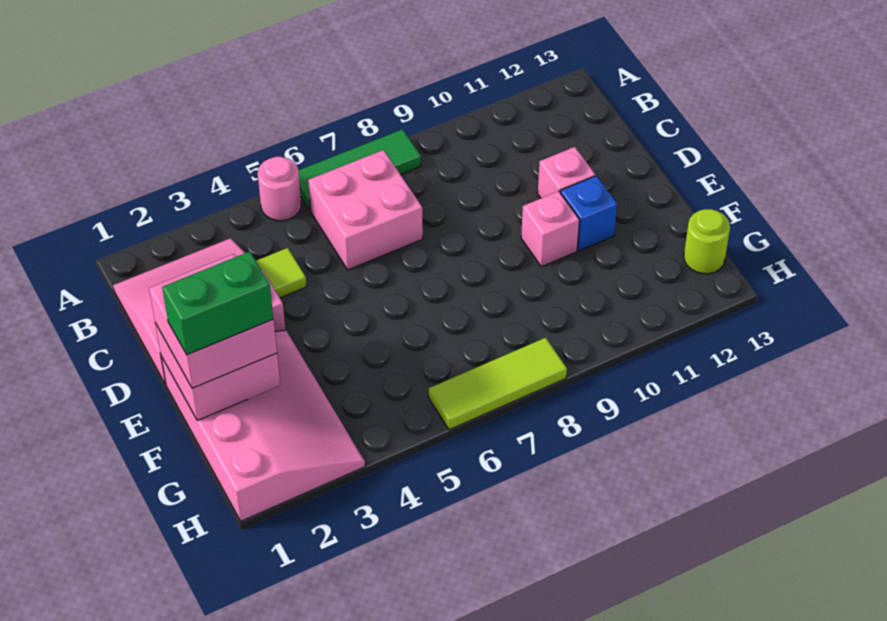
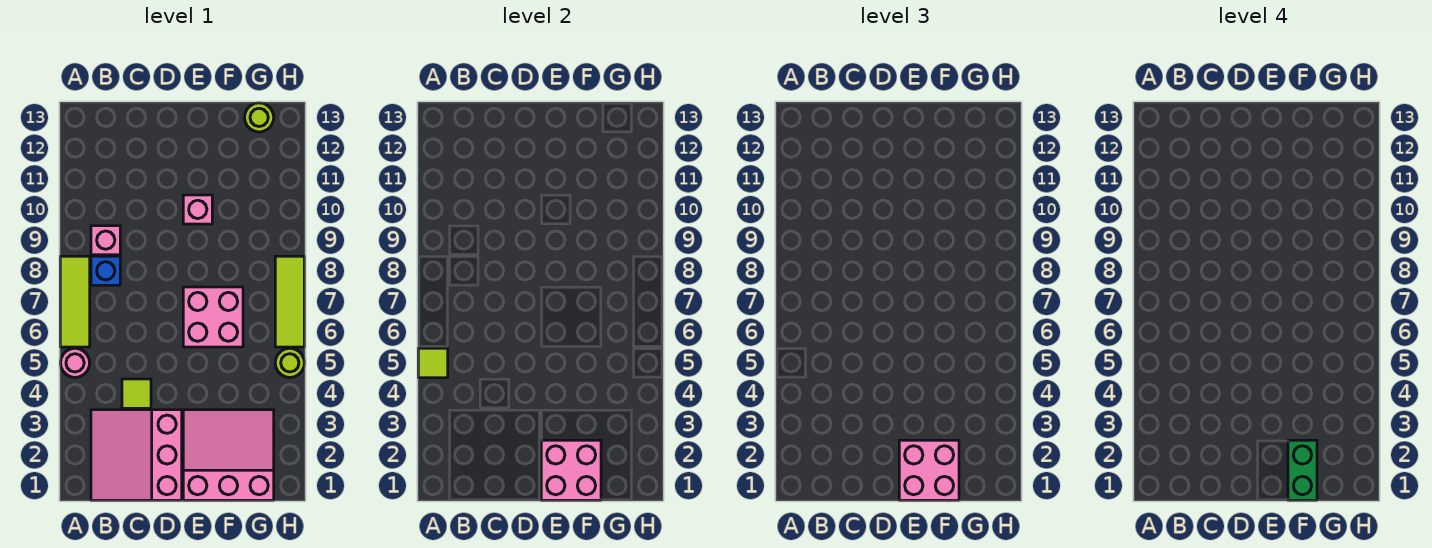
none -> lime 1x1 tile [418,348,448,378]
green 1x3 tile [299,129,421,211] -> lime 1x3 tile [60,256,90,347]
pink 2x2 brick [308,150,423,270] -> pink 2x2 brick moved to [183,287,243,347]
pink 1x1 brick [538,147,595,198] -> pink 1x1 brick moved to [91,226,120,255]
pink 3x4 slope [161,330,365,521] -> pink 3x3 slope [183,410,274,500]
blue 1x1 brick [561,176,617,251] -> blue 1x1 brick moved to [91,256,120,285]
none -> lime 1x1 round brick [275,348,304,377]

